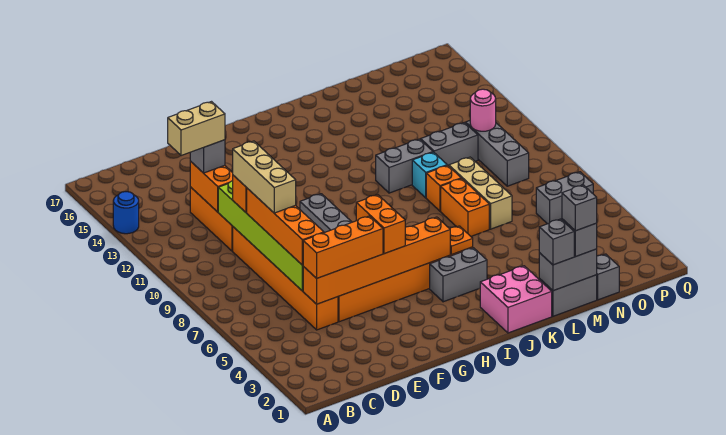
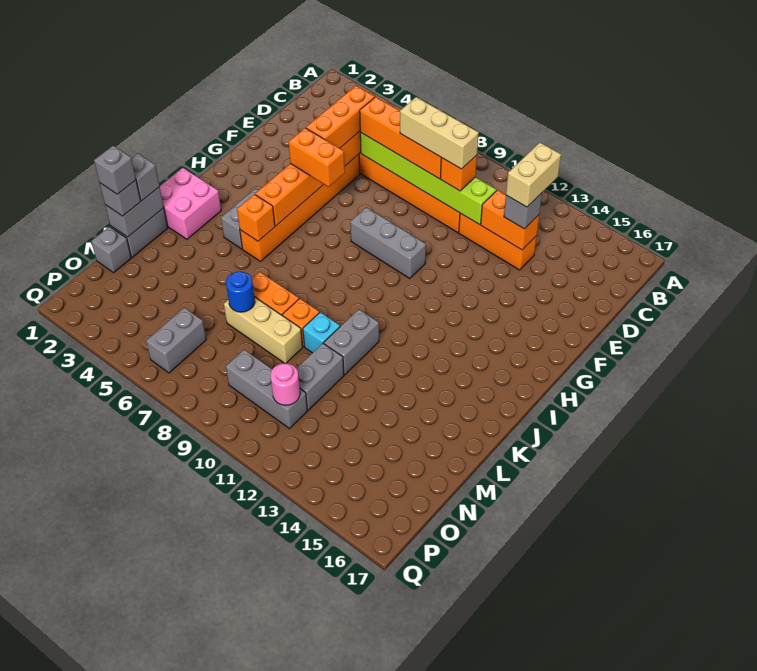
blue 1x1 round brick [113,192,139,234] -> blue 1x1 round brick moved to [226,271,255,312]
orange 1x1 plate [450,226,473,254] -> orange 1x1 brick [237,194,275,241]

